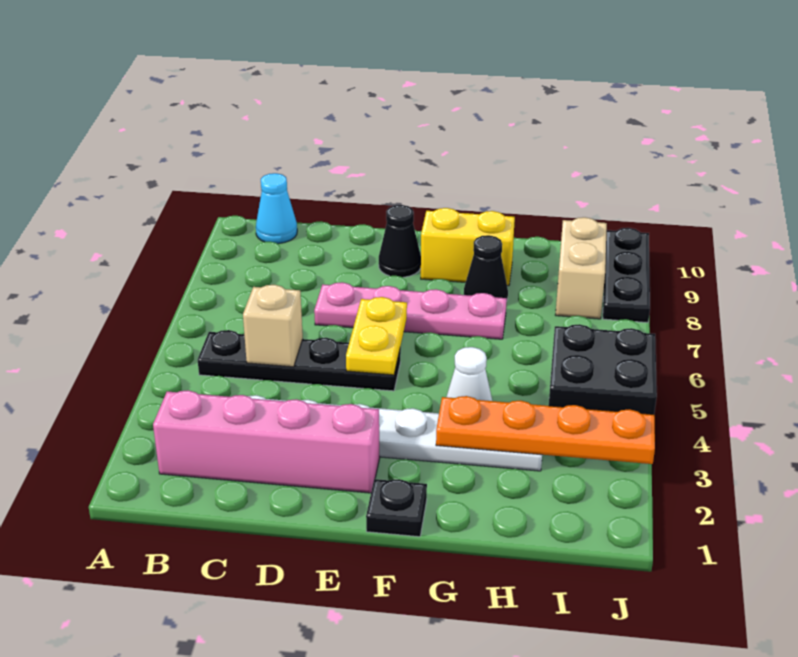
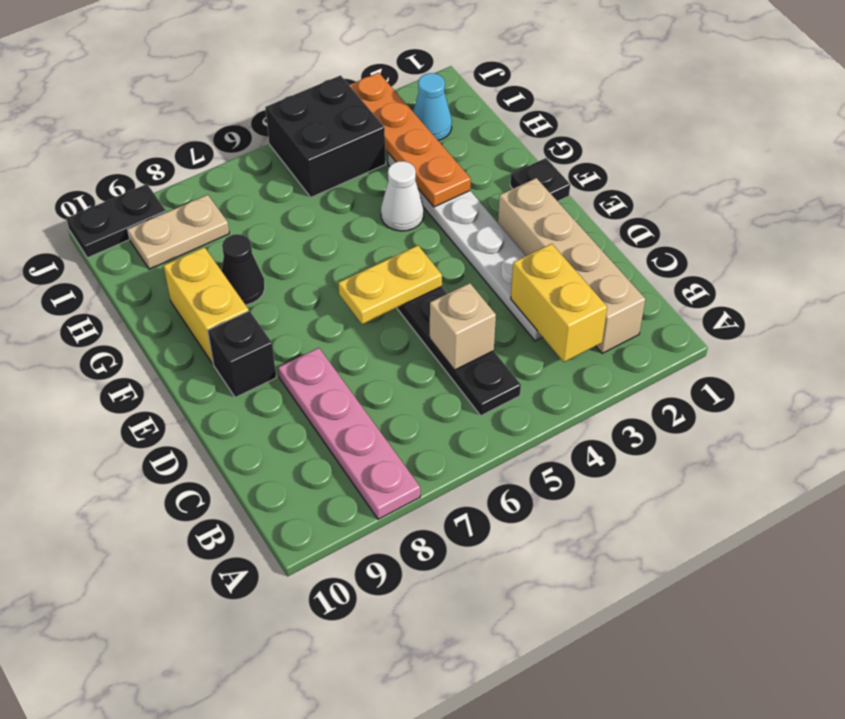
pink 1x4 brick [153,390,380,493] -> tan 1x4 brick [498,178,645,353]
none -> yellow 1x2 brick [511,244,607,362]
cyan 1x1 cone [256,173,297,244] -> cyan 1x1 cone moved to [413,73,452,140]
pink 1x4 plate [314,282,507,339] -> pink 1x4 plate moved to [278,348,420,519]
black 1x1 cone [379,205,421,277] -> black 1x1 brick [208,311,276,398]
tan 1x2 brick [556,217,607,319] -> tan 1x2 plate [128,195,229,269]
black 1x3 plate [603,228,650,323] -> black 1x2 plate [66,184,166,258]

